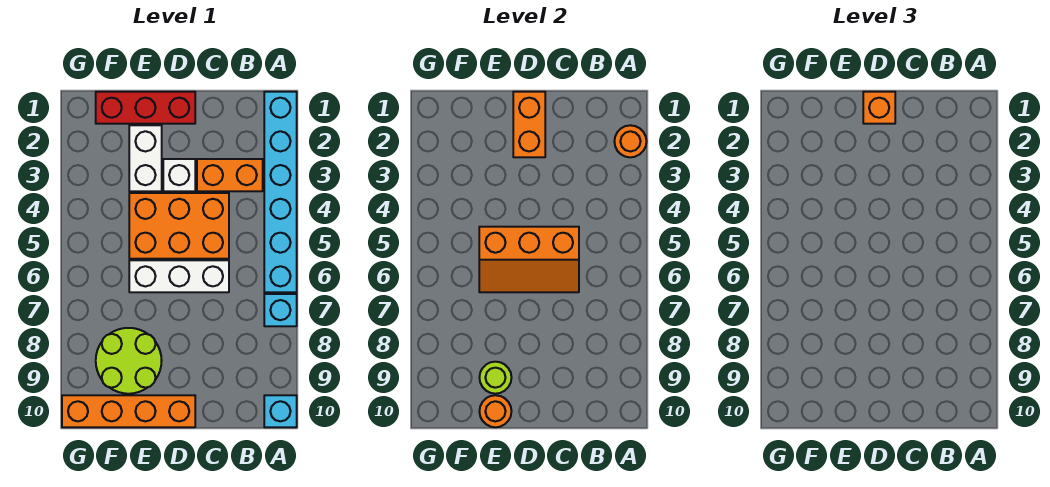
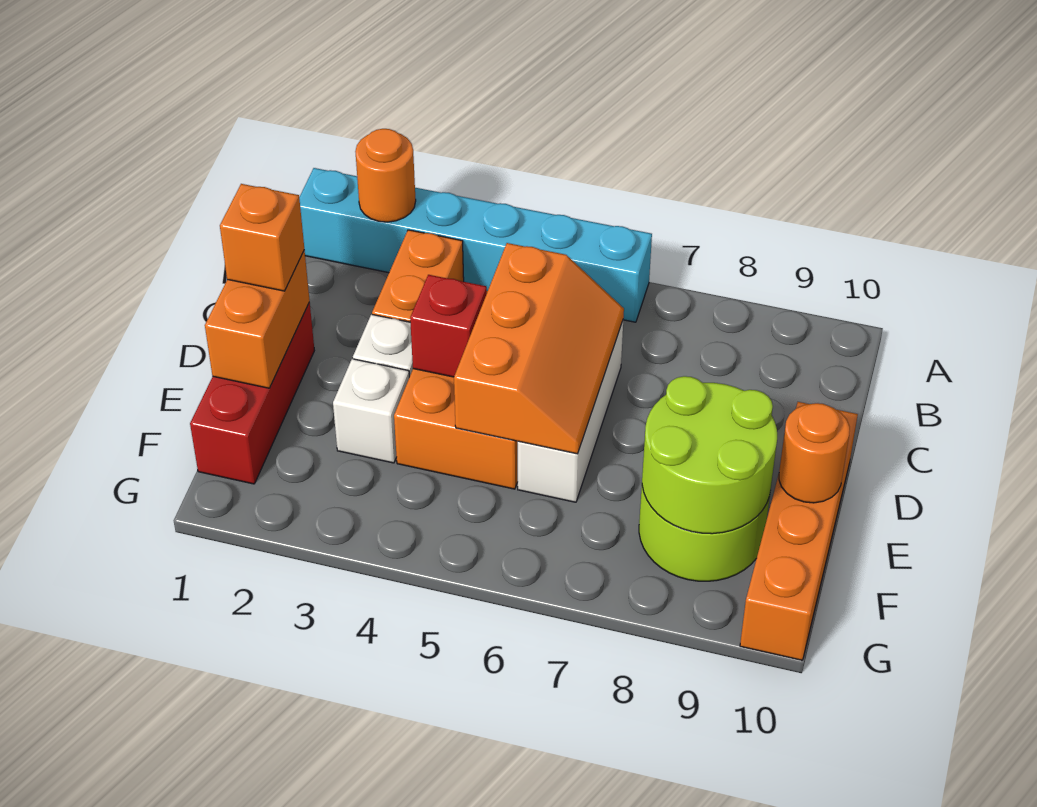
cyan 1x1 brick [264,294,297,326] -> none
cyan 1x1 brick [264,395,297,427] -> none
orange 1x2 brick [513,92,545,157] -> orange 1x2 brick turned to [205,250,310,388]
none -> red 1x1 brick [410,275,487,377]
white 1x2 brick [129,125,162,191] -> white 1x1 brick [333,359,409,463]
lime 1x1 round brick [479,362,512,394] -> lime 2x2 round brick [642,376,777,534]

